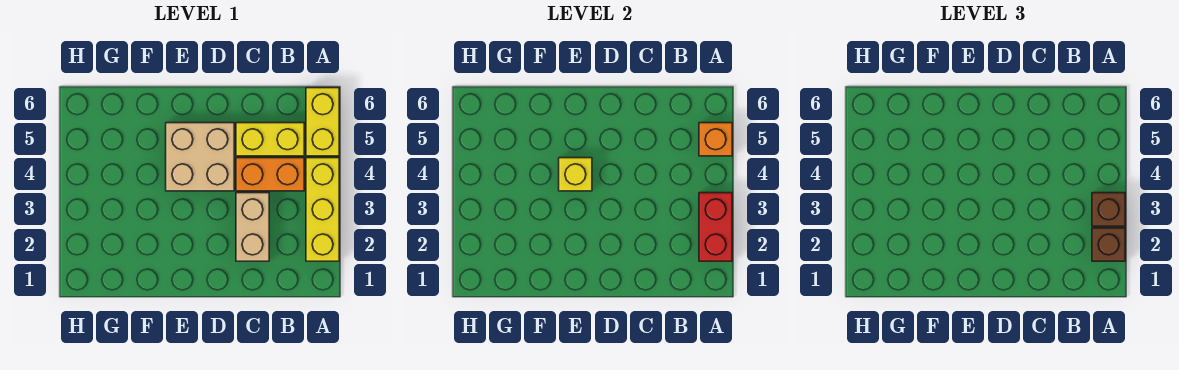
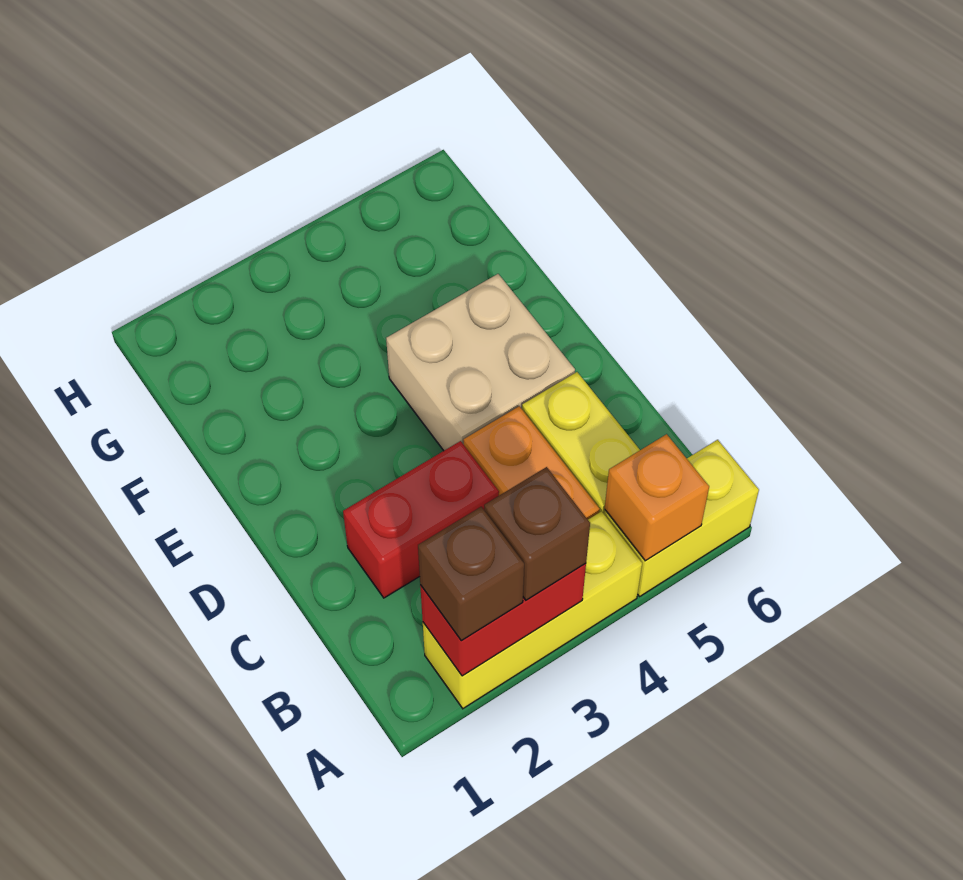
tan 1x2 brick [236,193,269,261] -> red 1x2 brick [343,441,499,598]
yellow 1x1 brick [559,158,592,191] -> none

